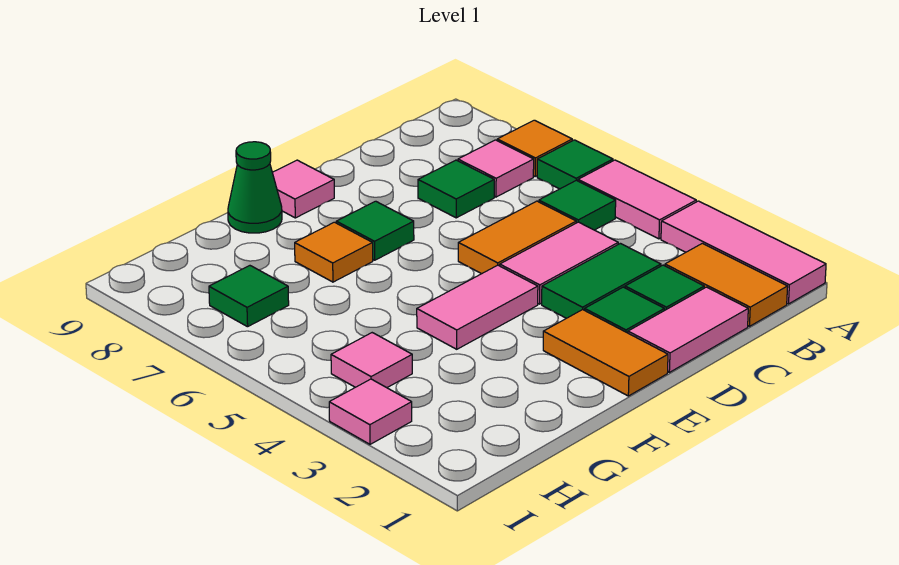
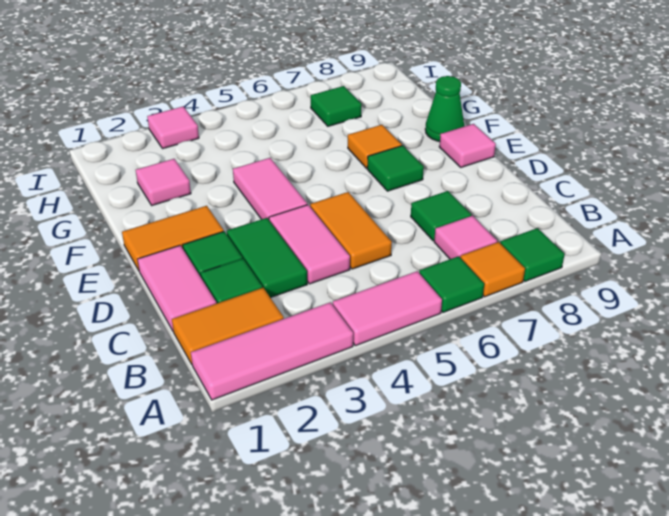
green 1x1 tile [539,180,616,230] -> green 1x1 tile moved to [500,228,565,281]
pink 1x1 tile [331,333,412,388] -> pink 1x1 tile moved to [136,159,191,205]

